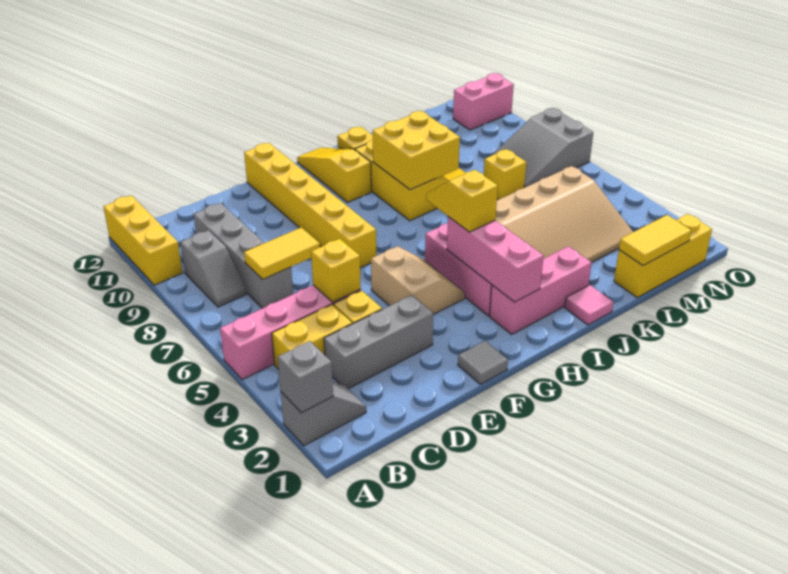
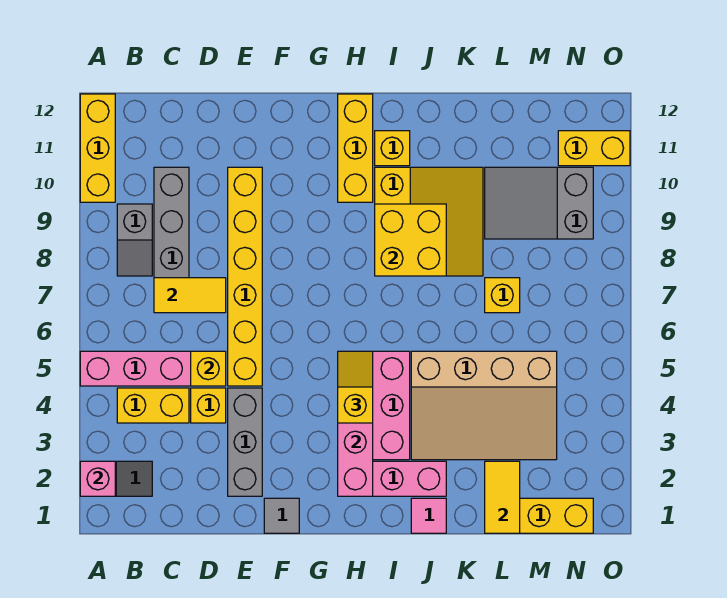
grey 1x1 brick [278,341,333,413] -> pink 1x1 brick [80,461,115,496]
grey 1x3 brick [324,295,433,389] -> grey 1x3 brick turned to [228,388,262,496]
tan 2x2 slope [371,246,465,315] -> none
yellow 1x6 brick [244,143,376,268] -> yellow 1x6 brick moved to [228,167,262,386]
yellow 1x3 slope [297,148,371,202] -> yellow 1x3 brick [338,94,373,202]
yellow 1x2 tile [619,215,691,266] -> yellow 1x2 tile turned to [485,461,520,533]
grey 2x3 slope [491,108,593,188] -> grey 2x3 slope moved to [485,167,593,239]
pink 1x2 brick [453,73,514,130] -> yellow 1x2 brick [558,131,630,166]

